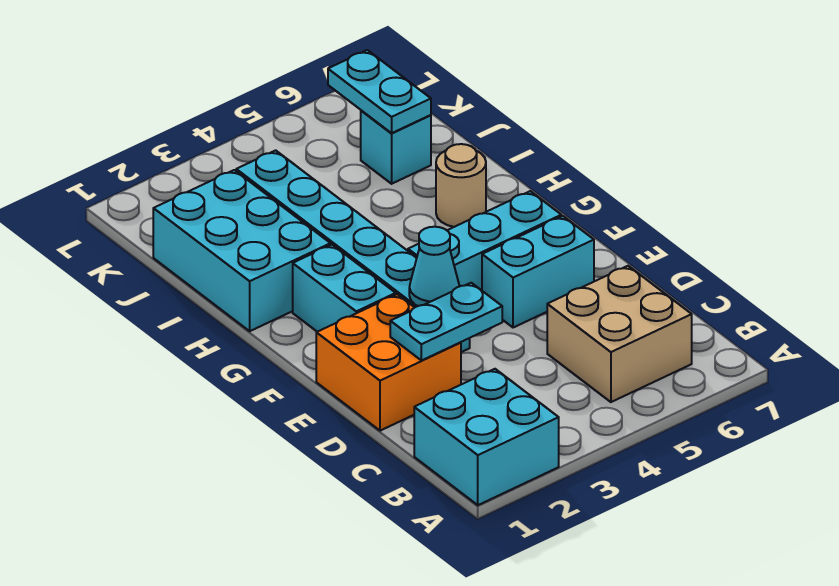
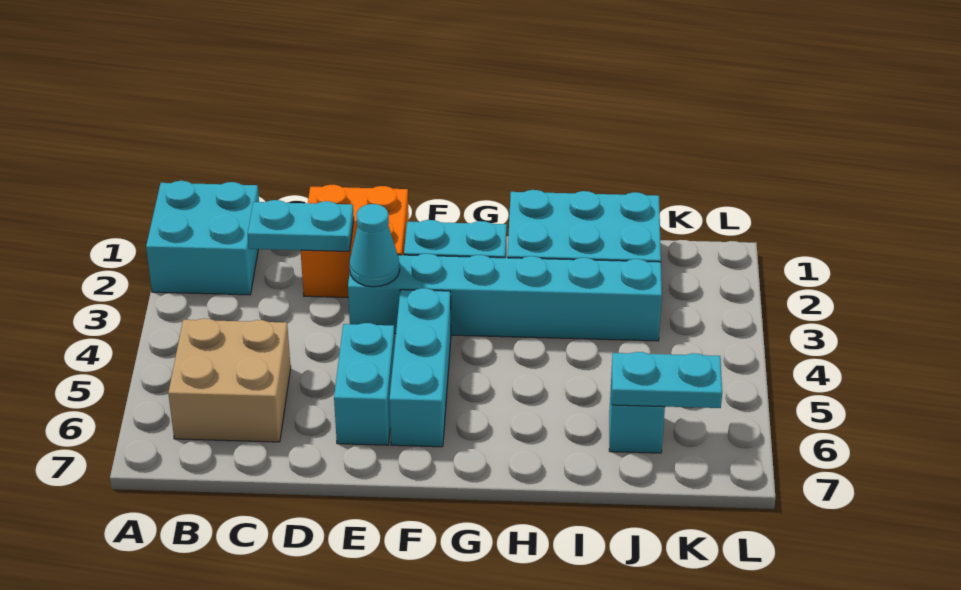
cyan 1x2 plate [390,283,502,361] -> cyan 1x2 plate turned to [248,200,354,251]
tan 1x1 round brick [436,144,486,227] -> none

